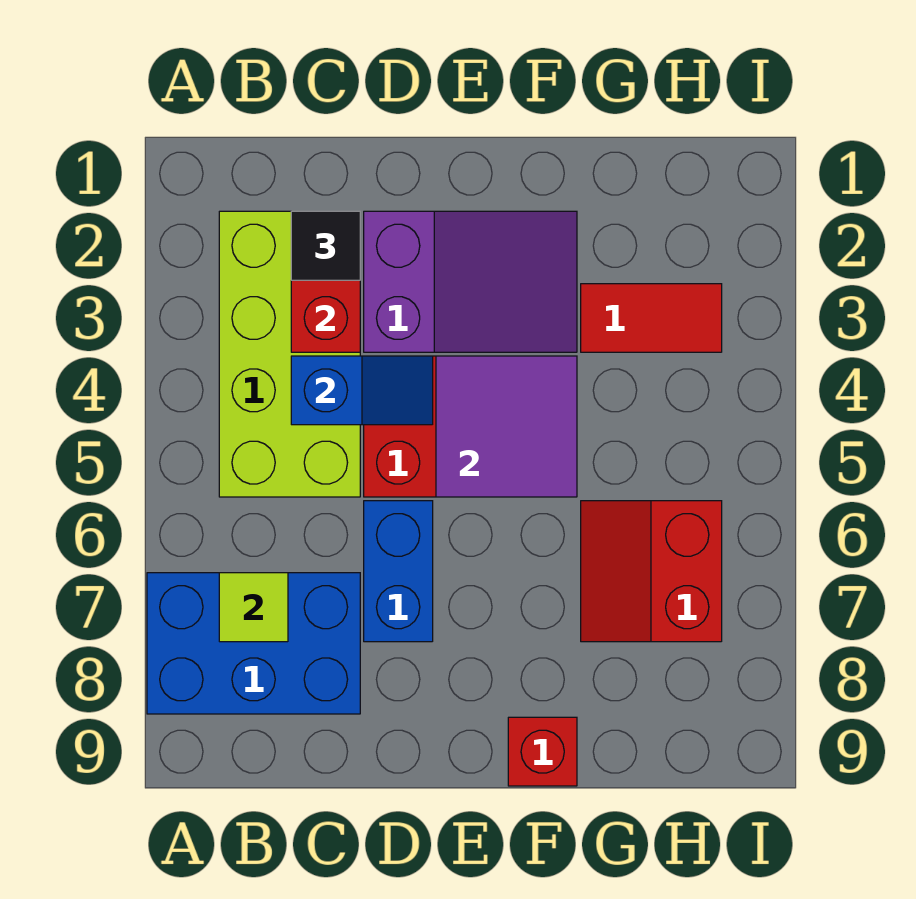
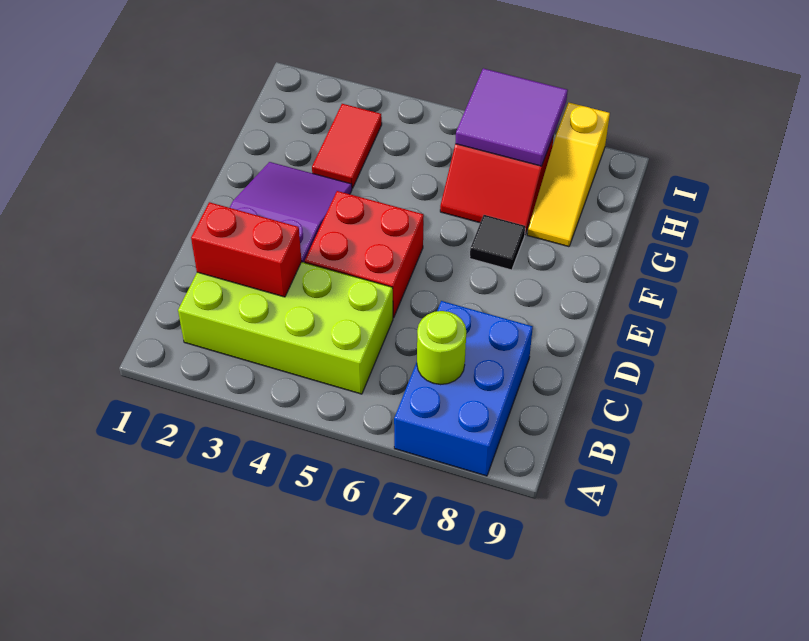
lime 1x1 tile [219,573,288,642] -> lime 1x1 round brick [417,311,466,385]
black 1x1 tile [291,211,360,280] -> black 1x1 tile moved to [470,215,525,270]
blue 1x2 slope [291,356,433,425] -> none
blue 1x2 brick [364,501,433,642] -> none
purple 2x2 tile [436,356,577,497] -> purple 2x2 tile moved to [455,68,568,166]
red 1x1 brick [508,717,577,786] -> none
none -> yellow 1x3 slope [527,103,610,247]

